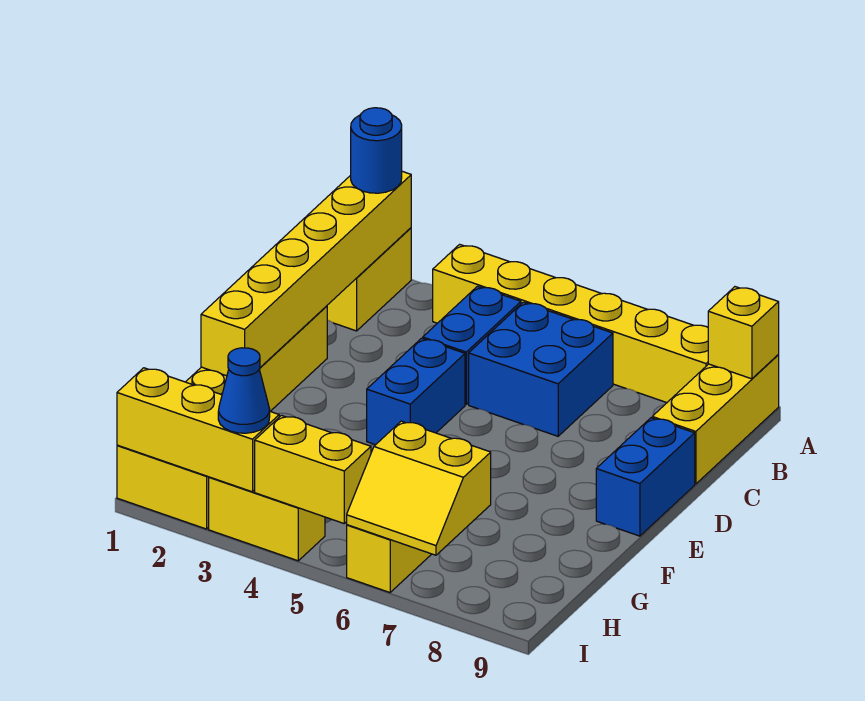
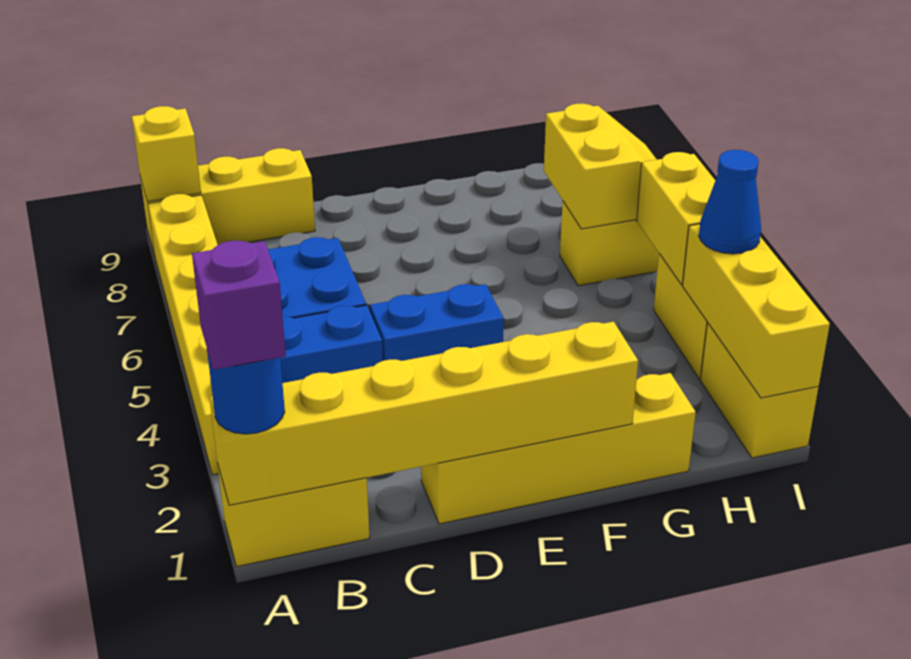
none -> purple 1x1 brick [192,241,286,370]
blue 1x2 brick [596,418,695,536] -> none

